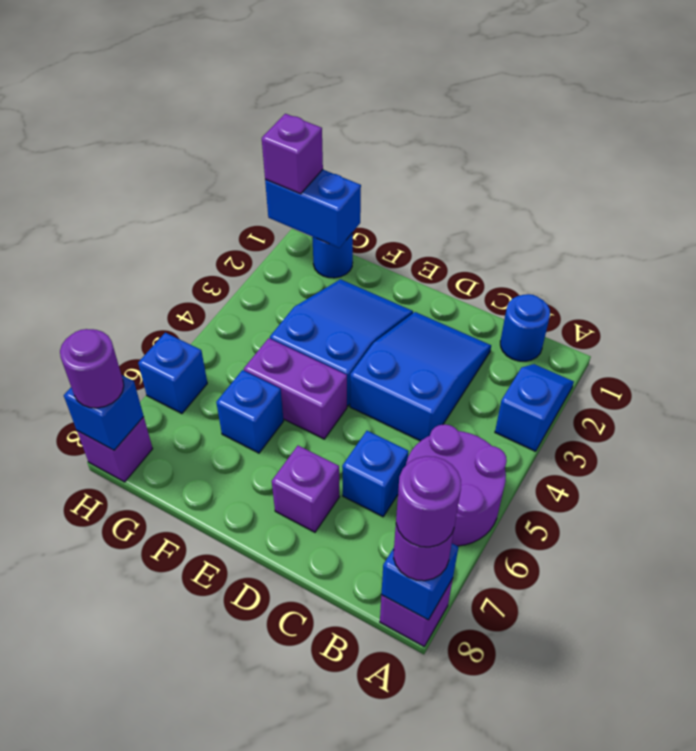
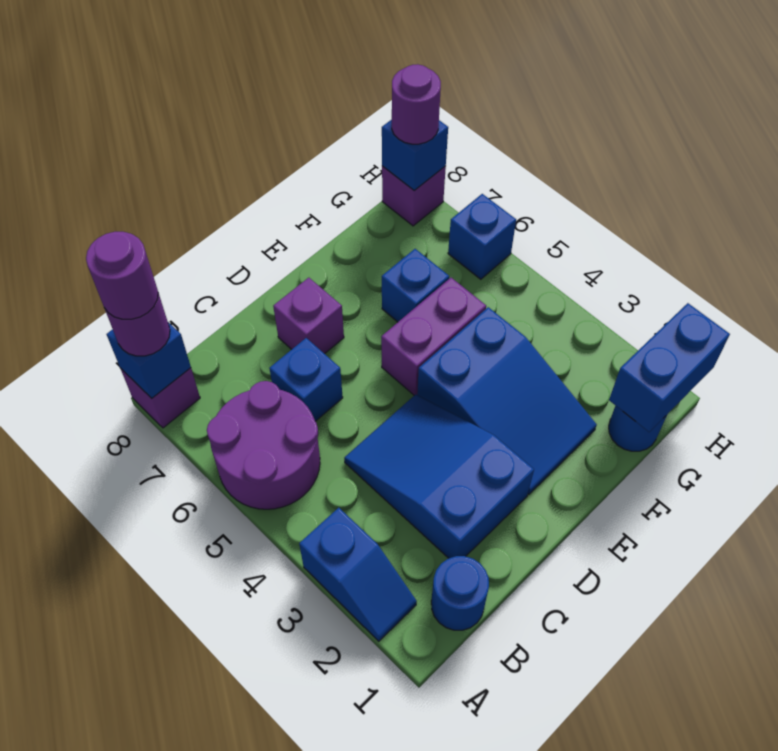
blue 2x3 slope [350,312,491,441] -> blue 2x3 slope turned to [344,394,534,558]
purple 1x1 brick [262,114,323,194] -> none

